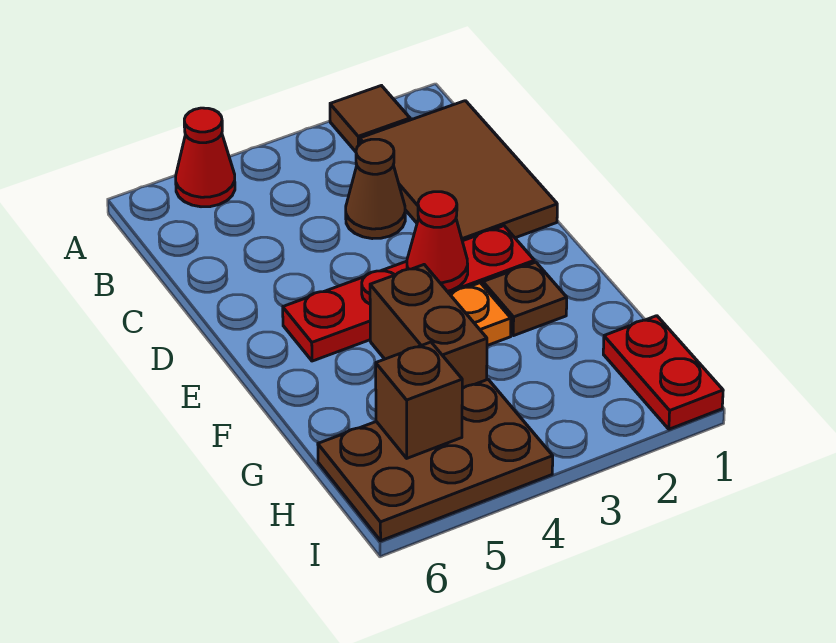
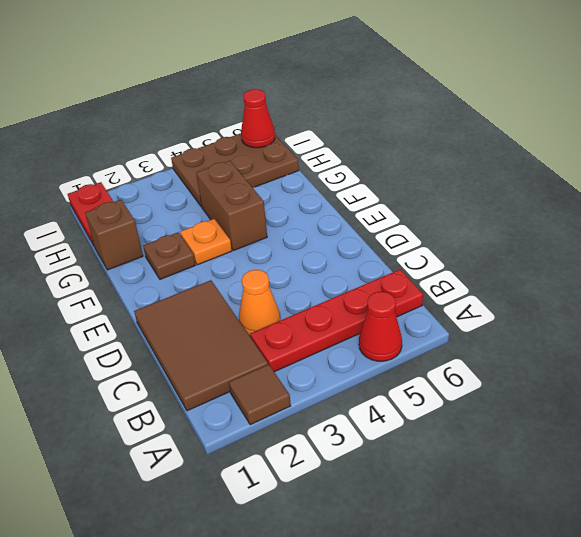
brown 1x1 cone [346,139,405,239] -> orange 1x1 cone [239,270,280,336]
red 1x4 plate [283,226,534,361] -> red 1x4 plate moved to [250,270,423,372]
red 1x1 cone [407,192,468,291] -> red 1x1 cone moved to [241,89,275,148]
brown 1x1 brick [376,342,462,458] -> brown 1x1 brick moved to [85,200,143,270]

